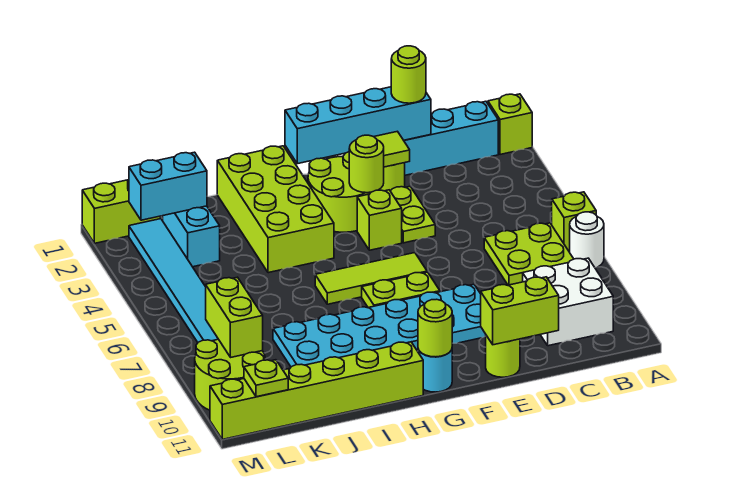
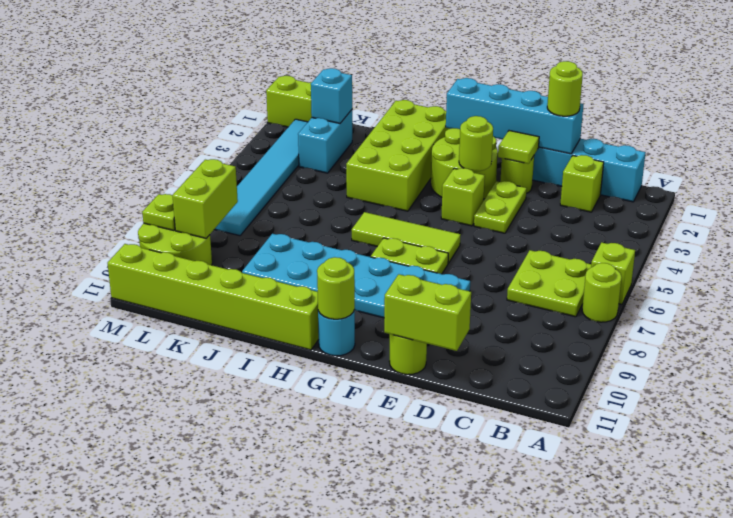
lime 1x1 brick [488,94,532,155] -> lime 1x1 brick moved to [560,155,604,212]
white 1x1 round brick [570,212,604,267] -> lime 1x1 round brick [582,263,622,322]
white 2x2 brick [523,258,613,346] -> none
cyan 1x2 brick [129,152,207,220] -> cyan 1x1 brick [311,68,352,123]
lime 1x1 plate [244,360,288,397] -> lime 1x1 plate moved to [142,194,175,231]

